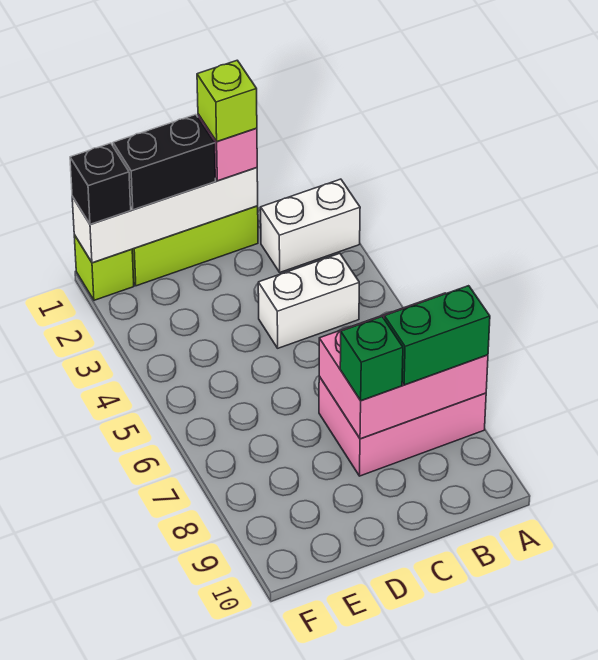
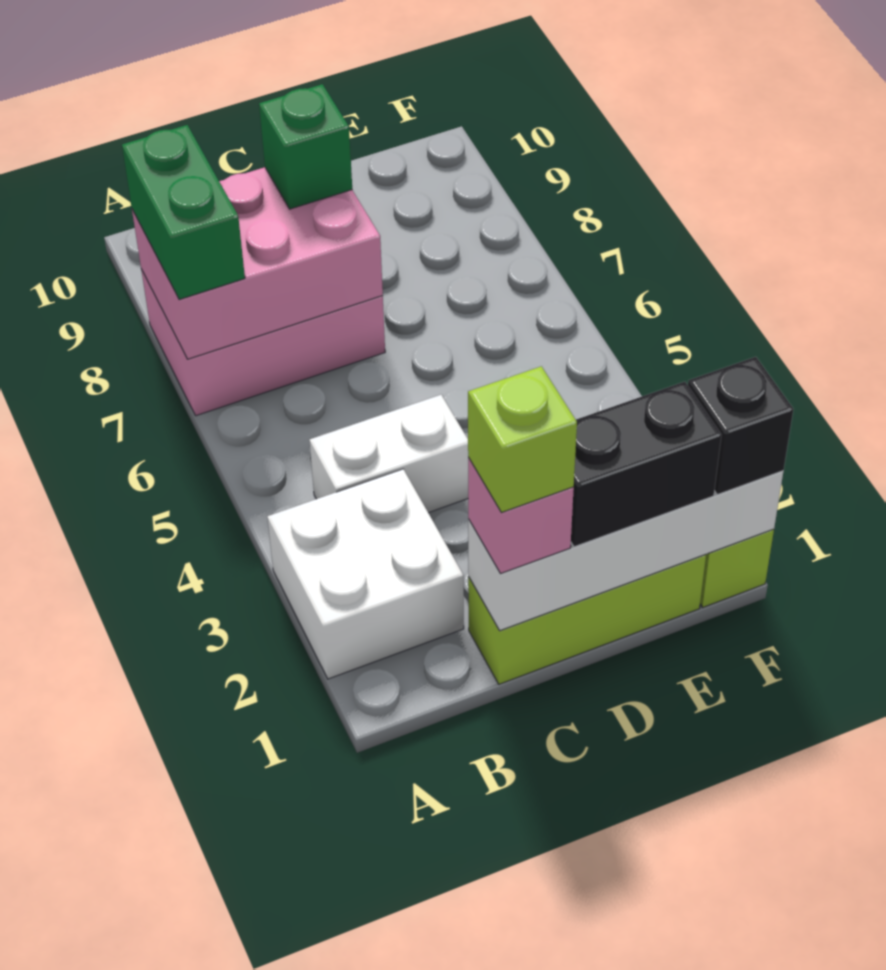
white 1x2 brick [261,179,360,272] -> white 2x2 brick [267,469,464,679]
green 1x2 brick [384,286,490,385] -> green 1x2 brick turned to [122,125,245,300]

